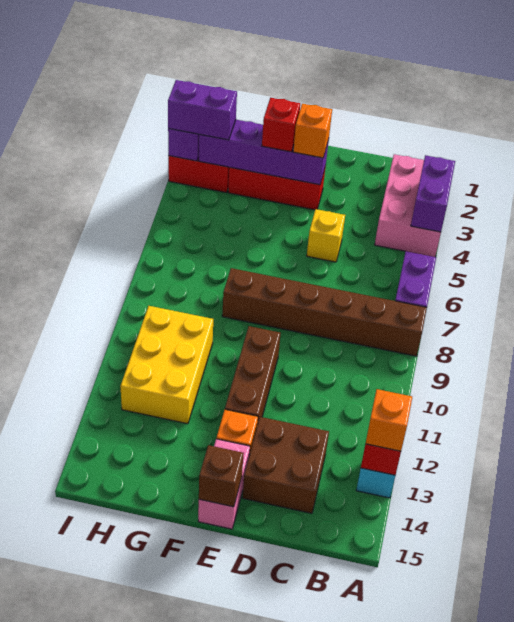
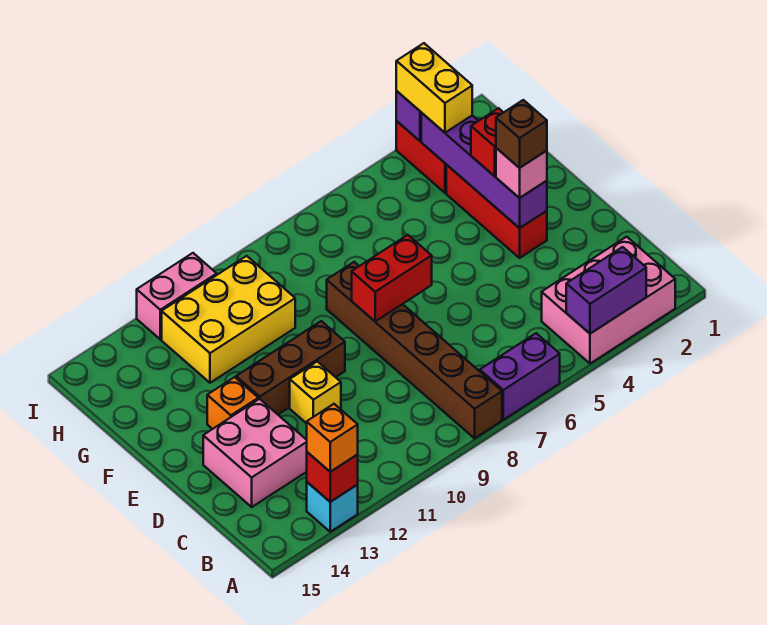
brown 2x2 brick [243,417,329,513] -> pink 2x2 brick [203,399,307,507]
yellow 1x1 brick [307,209,345,262] -> yellow 1x1 brick moved to [290,362,341,424]
orange 1x1 brick [293,104,332,158] -> pink 1x1 brick [496,148,547,198]
none -> red 1x2 brick [352,235,432,321]
pink 1x2 brick [198,439,250,529] -> pink 1x2 brick moved to [137,253,217,339]
brown 1x1 brick [199,445,244,507] -> brown 1x1 brick moved to [496,100,547,168]
purple 1x2 brick [168,80,237,140] -> yellow 1x2 brick [396,43,472,133]

